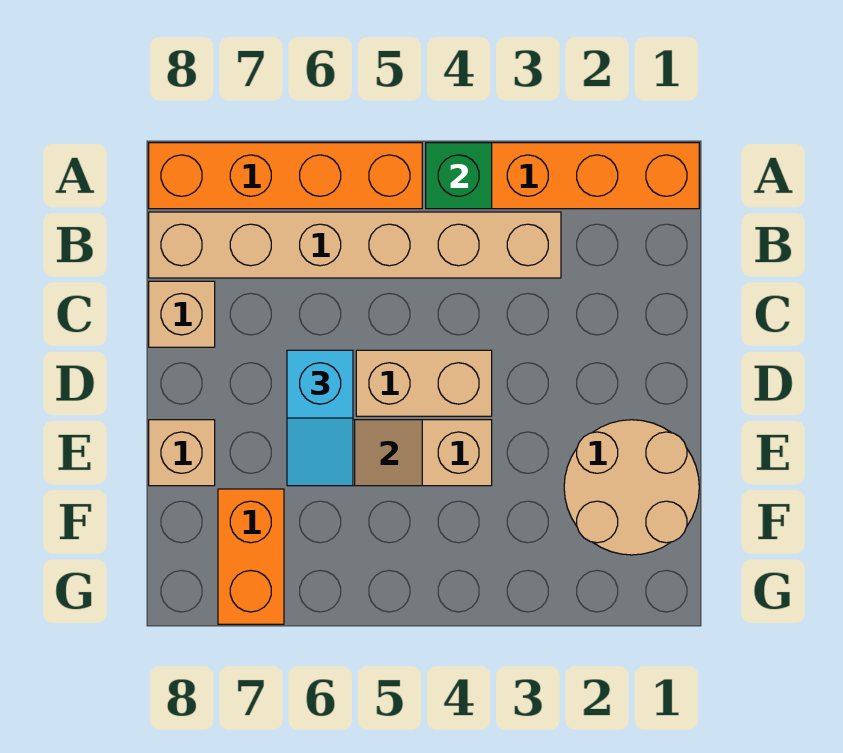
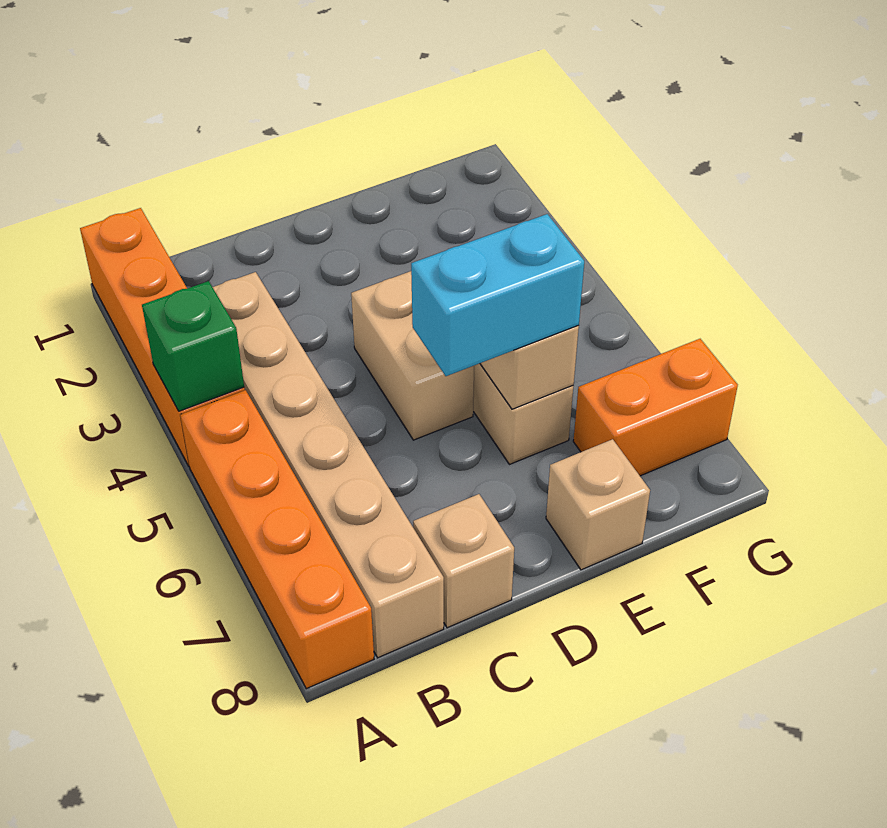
cyan 1x2 slope [287,350,353,486] -> cyan 1x2 brick [411,214,584,376]
tan 2x2 round brick [564,420,699,555] -> none

